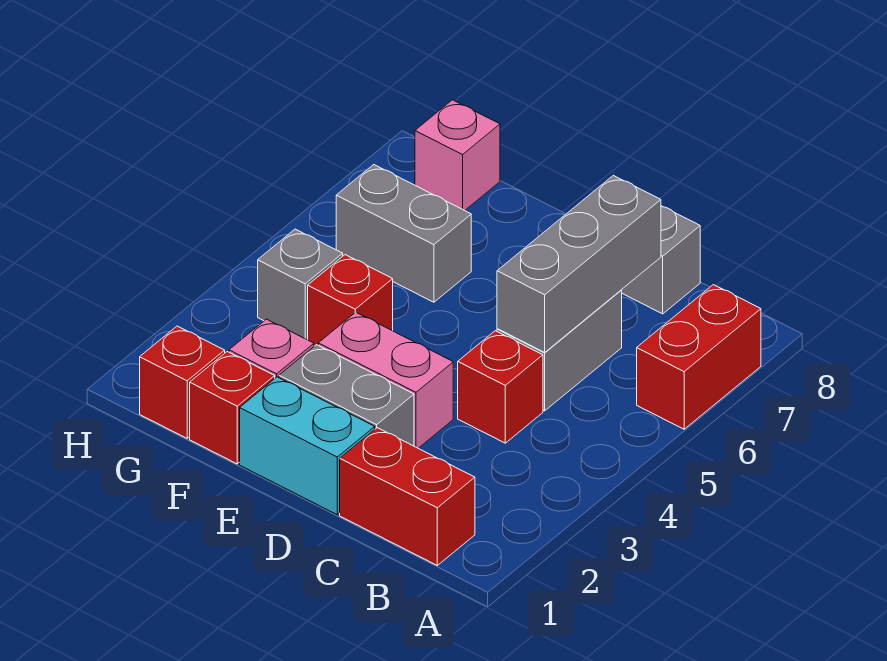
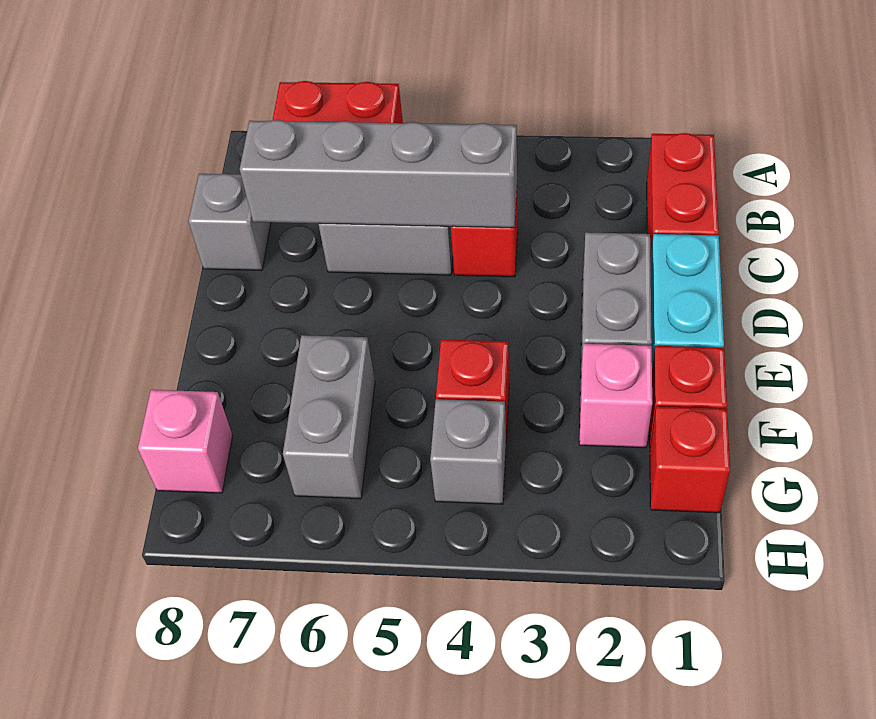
grey 1x3 brick [497,175,661,352] -> grey 1x4 brick [240,120,517,228]
pink 1x2 brick [318,312,453,448] -> none

